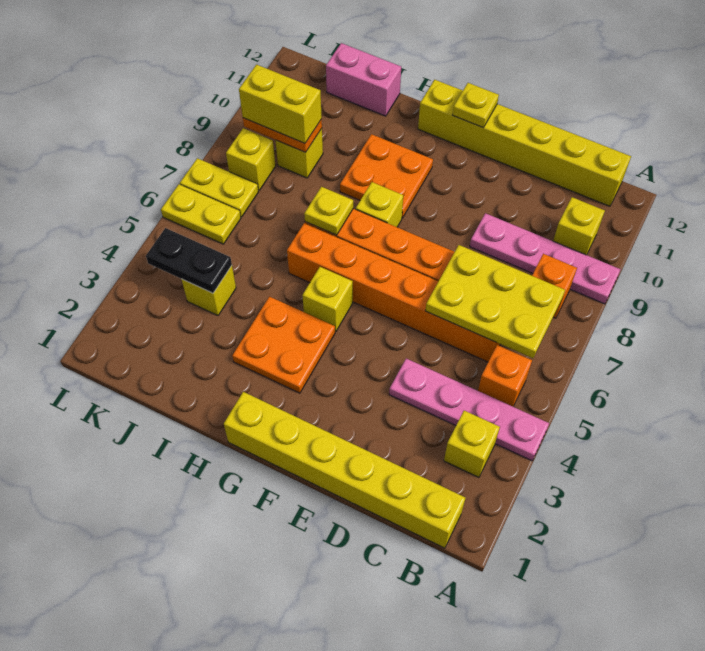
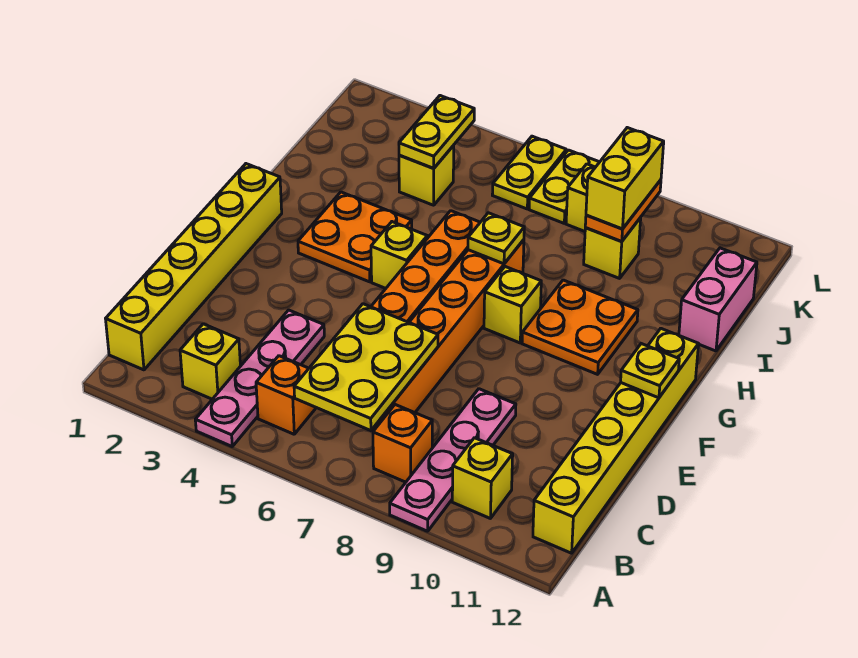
black 1x2 plate [146,228,232,293] -> yellow 1x2 plate [399,96,474,168]

